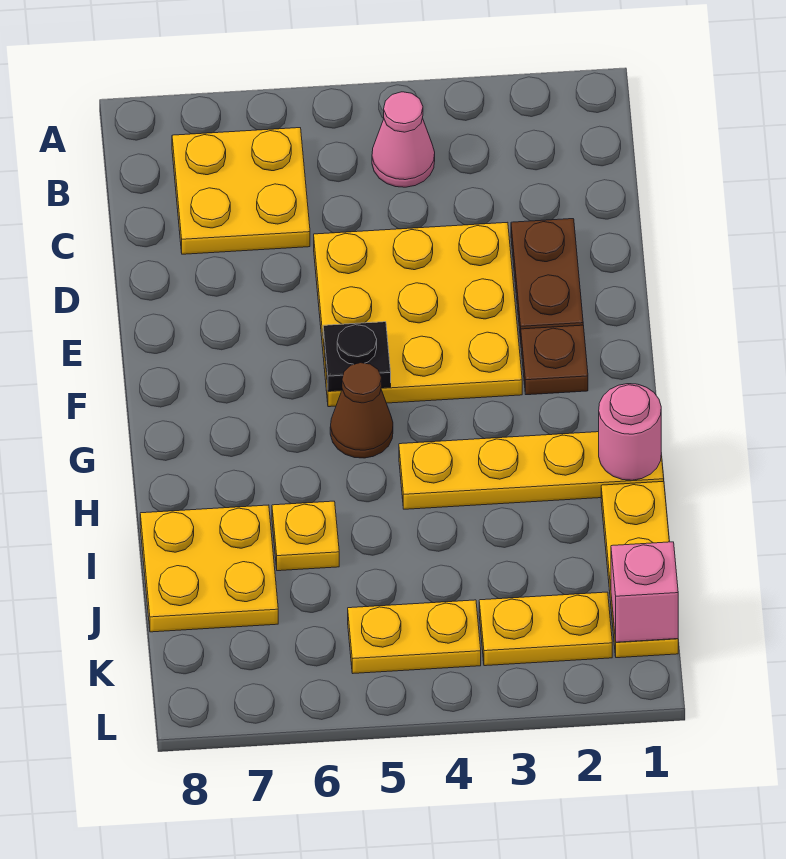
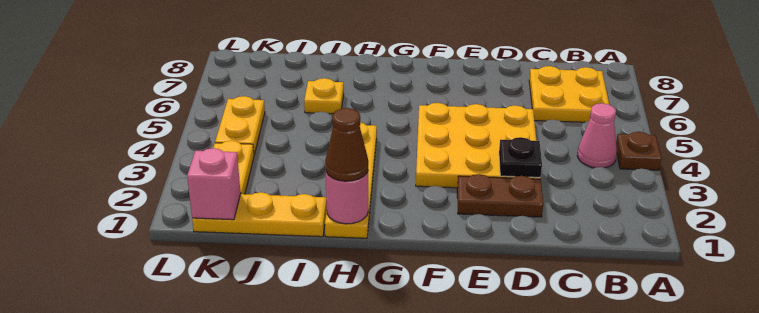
brown 1x1 plate [521,325,588,395] -> brown 1x1 plate moved to [616,132,661,170]
black 1x1 plate [323,322,391,391] -> black 1x1 plate moved to [499,137,542,177]
brown 1x1 cone [330,363,393,458] -> brown 1x1 cone moved to [325,108,368,181]
yellow 2x2 plate [140,505,278,632] -> none

